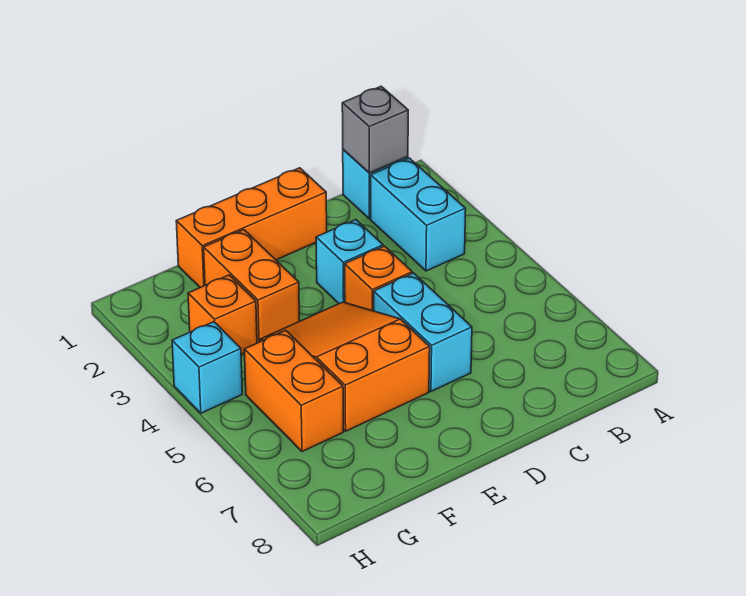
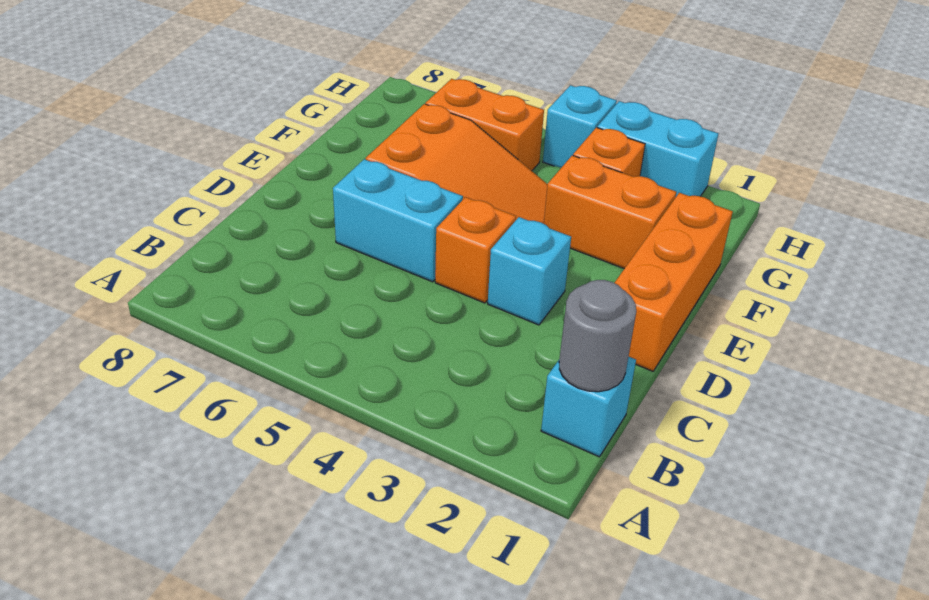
grey 1x1 brick [342,86,408,173] -> grey 1x1 round brick [559,280,636,392]
cyan 1x2 brick [371,158,466,271] -> cyan 1x2 brick moved to [597,101,718,196]

